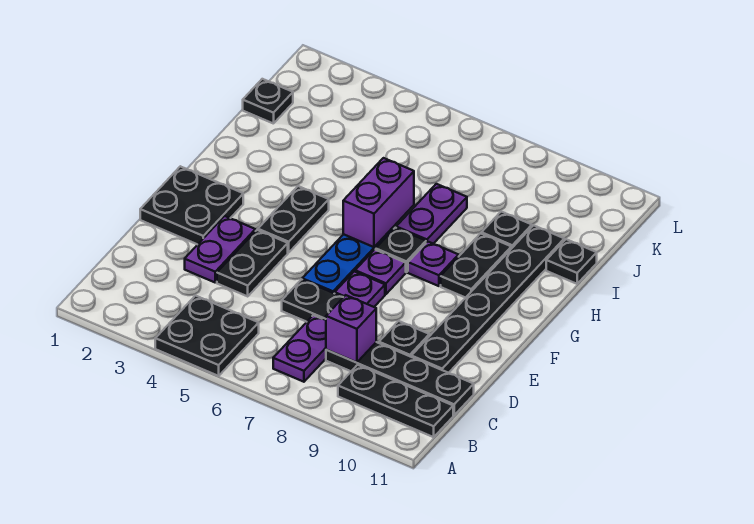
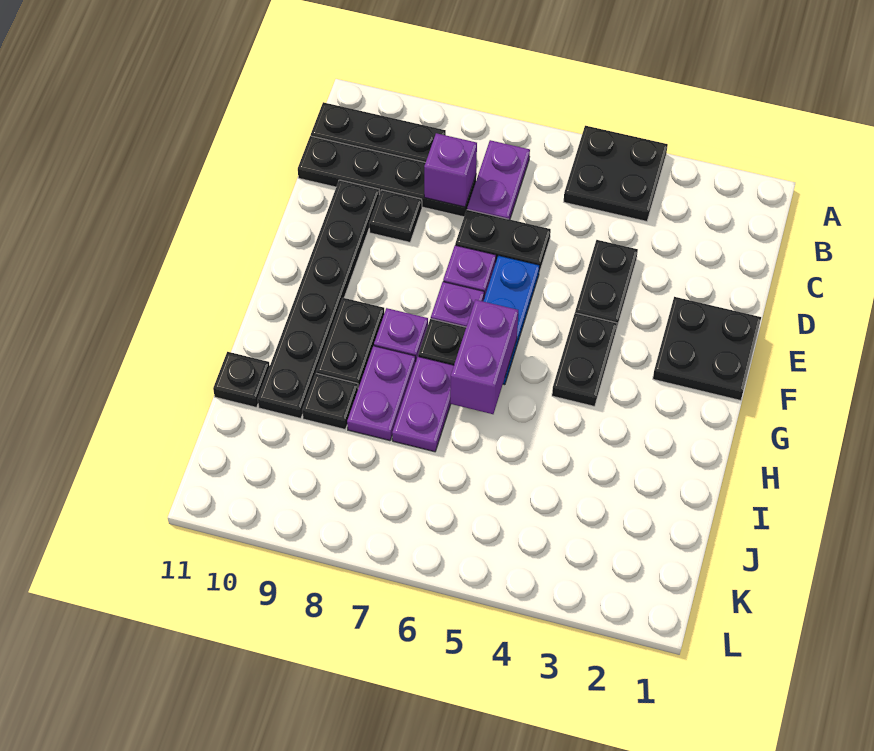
purple 1x2 plate [185,216,255,282] -> purple 1x2 plate moved to [347,346,416,441]
black 1x1 plate [243,79,293,124] -> none

